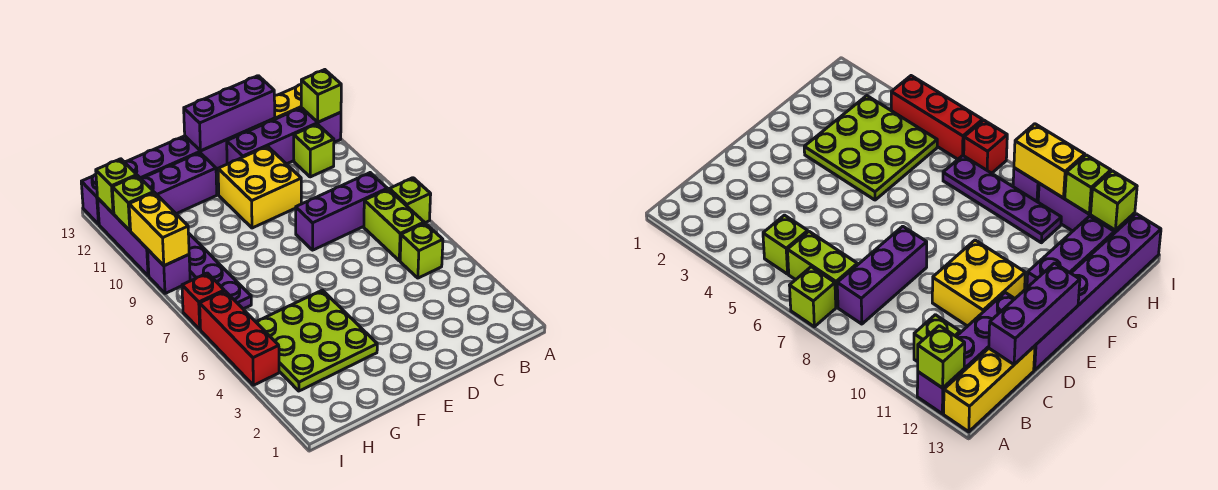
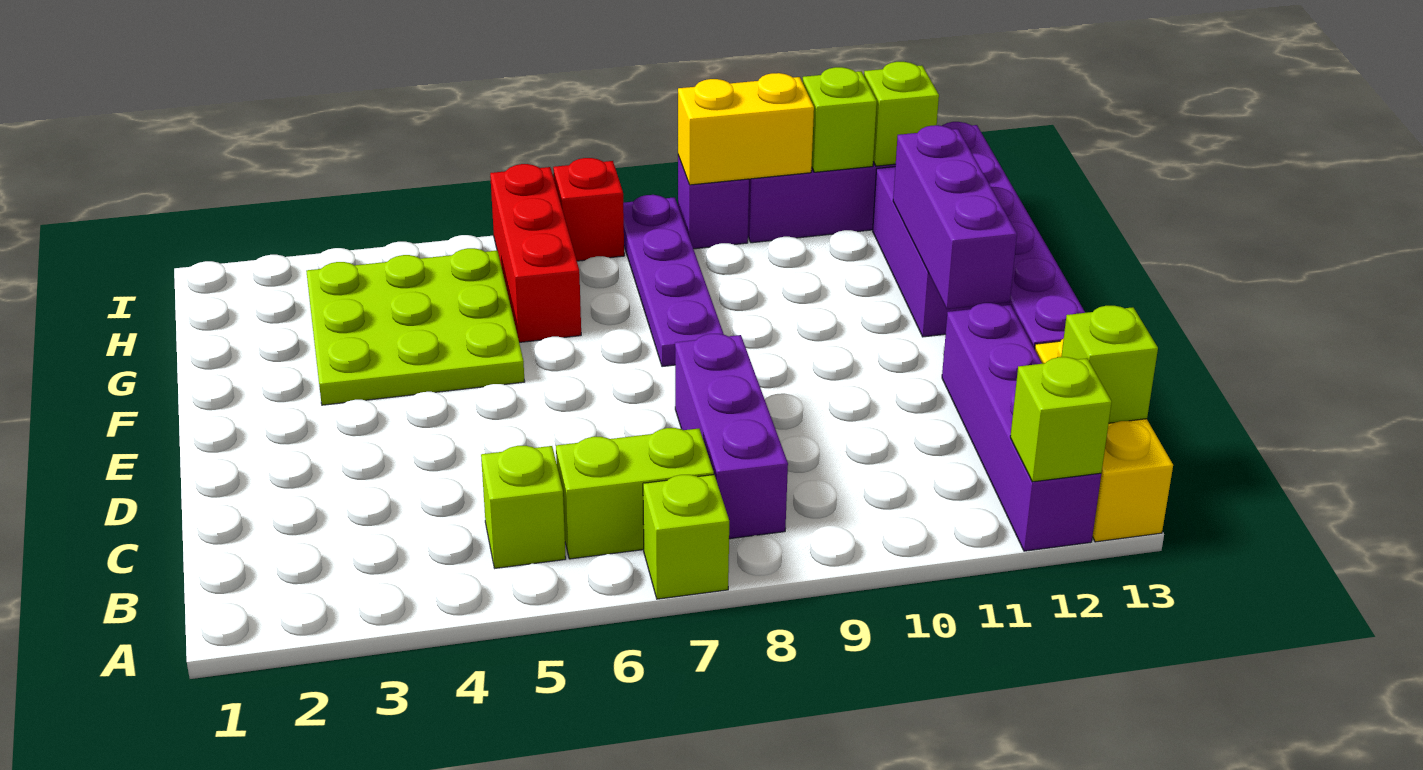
lime 1x1 brick [294,124,334,177] -> lime 1x1 brick moved to [1061,306,1158,423]
purple 1x3 brick [184,76,275,151] -> purple 1x3 brick moved to [893,125,1017,309]
yellow 2x2 brick [218,146,301,228] -> none
purple 1x4 plate [188,233,251,309] -> purple 1x4 plate turned to [623,195,724,367]
red 1x3 brick [200,291,279,385] -> red 1x3 brick turned to [490,164,581,342]

